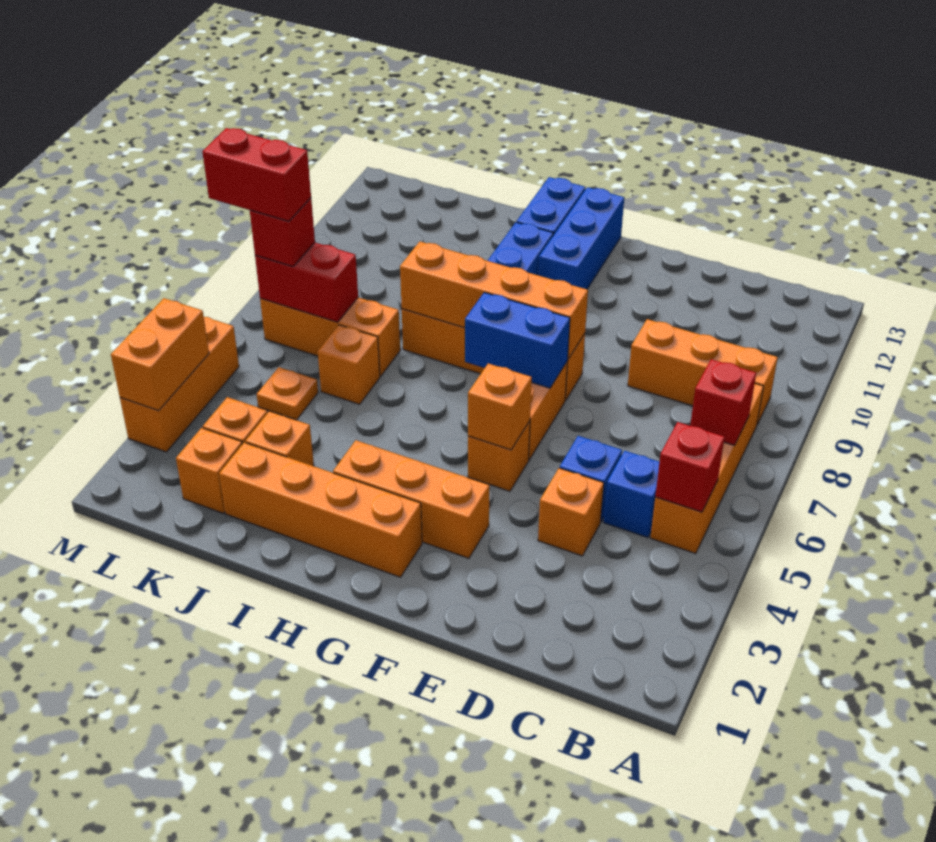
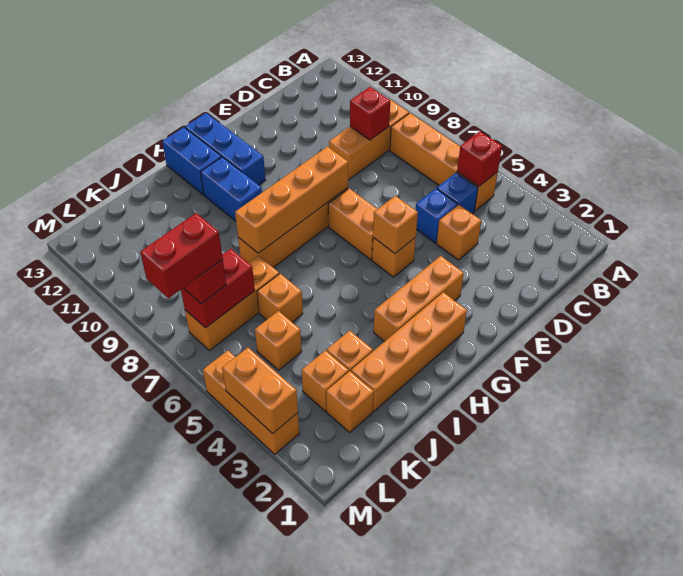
red 1x1 brick [690,359,756,445] -> red 1x1 brick moved to [350,87,390,140]
blue 1x2 brick [465,292,570,388] -> none
orange 1x1 plate [257,367,318,420] -> orange 1x1 brick [255,311,302,370]

